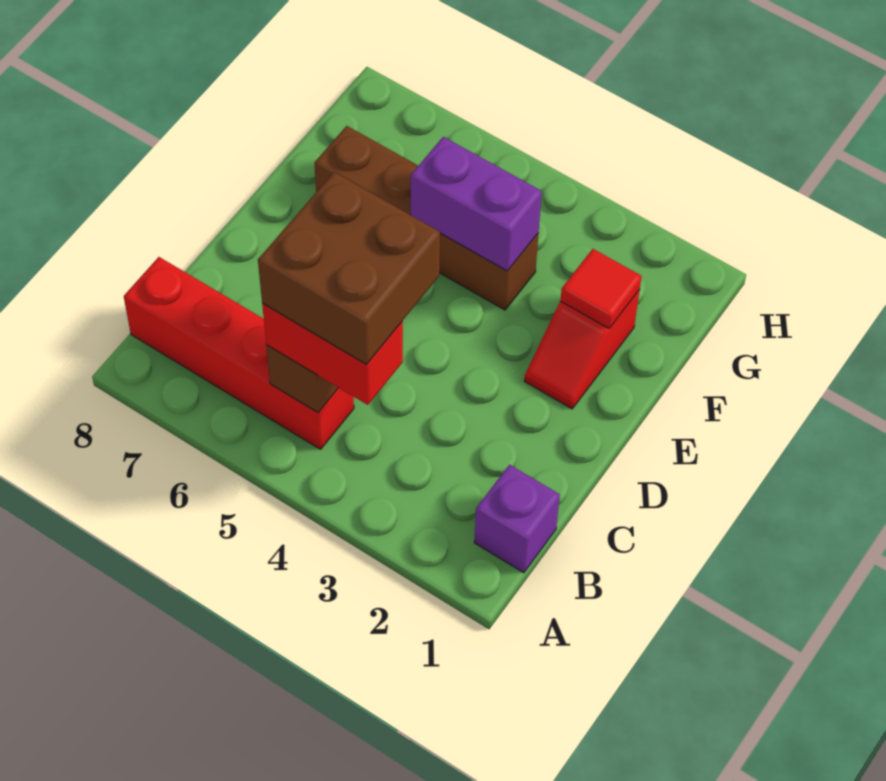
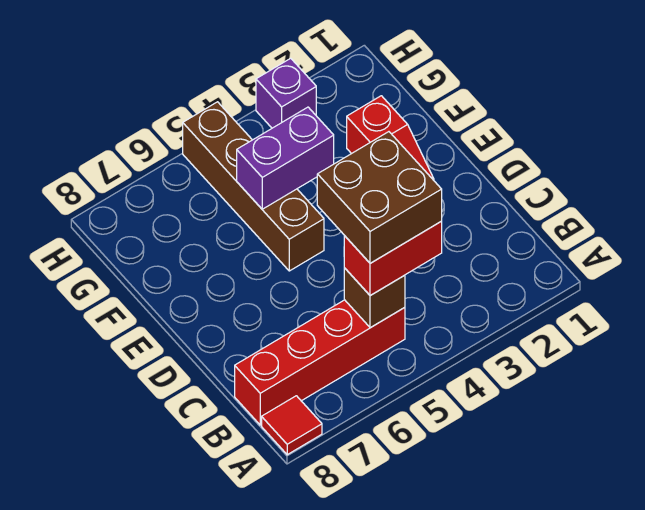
purple 1x1 brick [474,465,560,573] -> purple 1x1 brick moved to [256,58,316,128]
red 1x1 tile [560,249,642,328] -> red 1x1 tile moved to [262,396,322,455]
brown 1x4 brick [315,126,539,310] -> brown 1x4 brick turned to [183,102,324,271]

